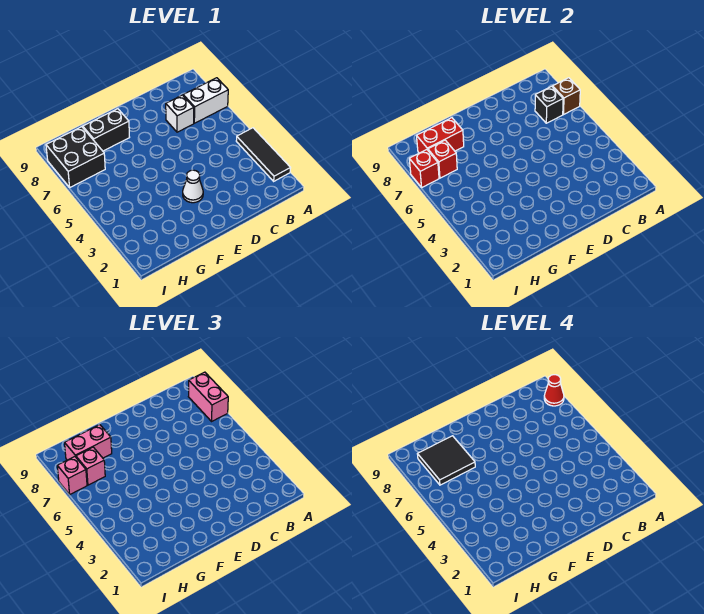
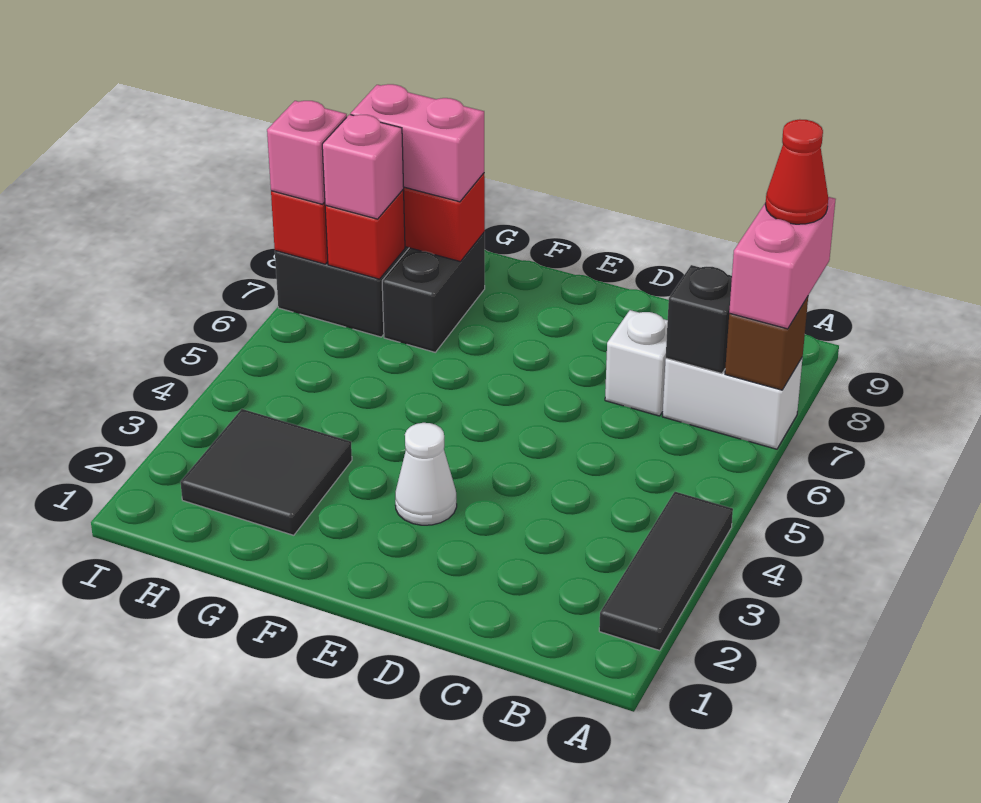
black 1x2 brick [83,109,130,151] -> black 1x2 brick turned to [382,232,485,352]
black 2x2 tile [418,436,475,485] -> black 2x2 tile moved to [181,409,352,535]

